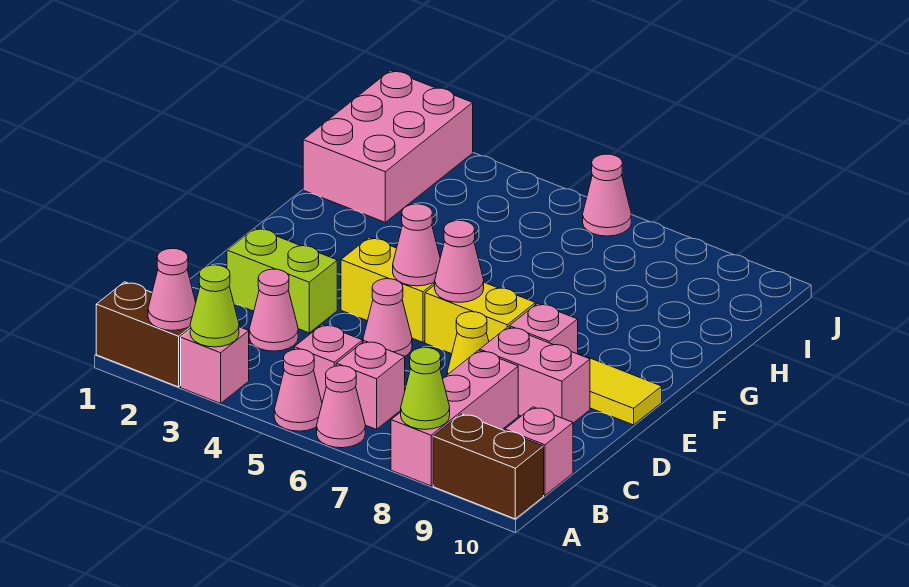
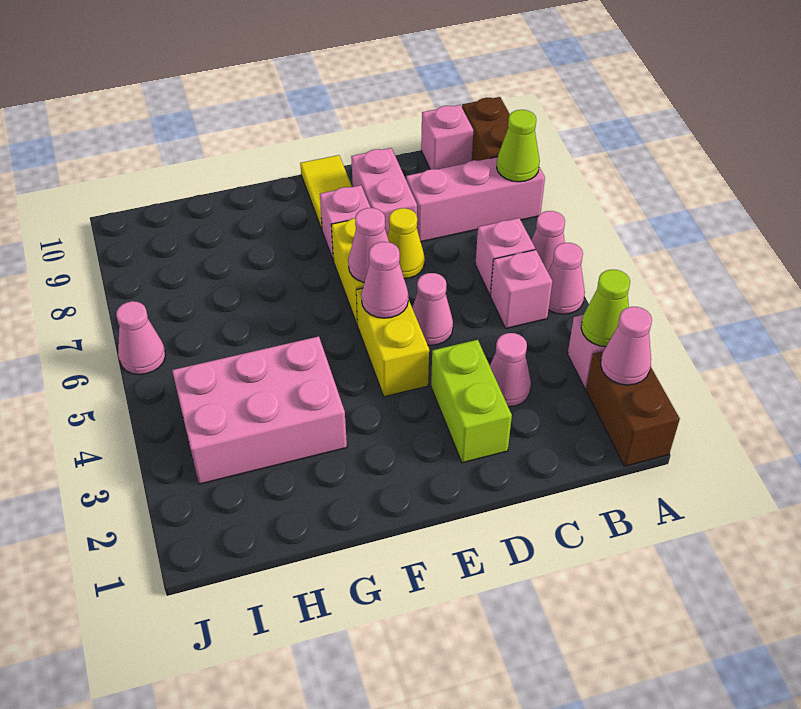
pink 2x3 brick [303,70,473,222] -> pink 2x3 brick moved to [172,336,347,484]

